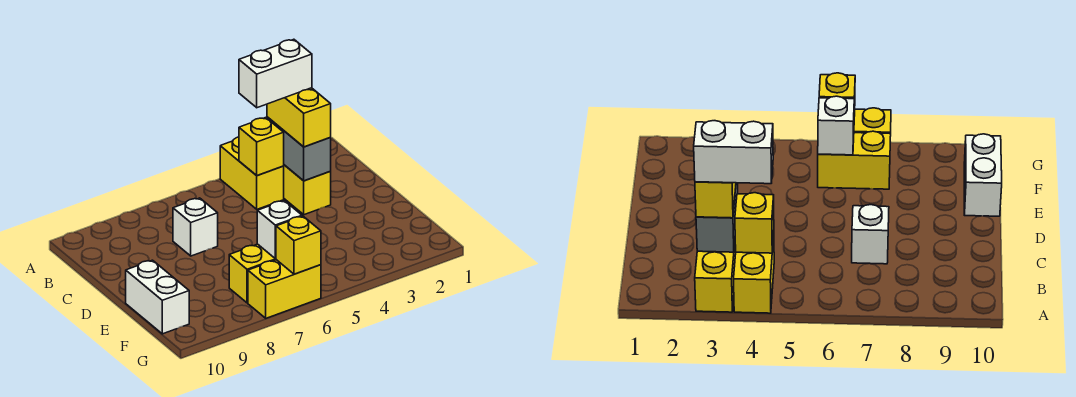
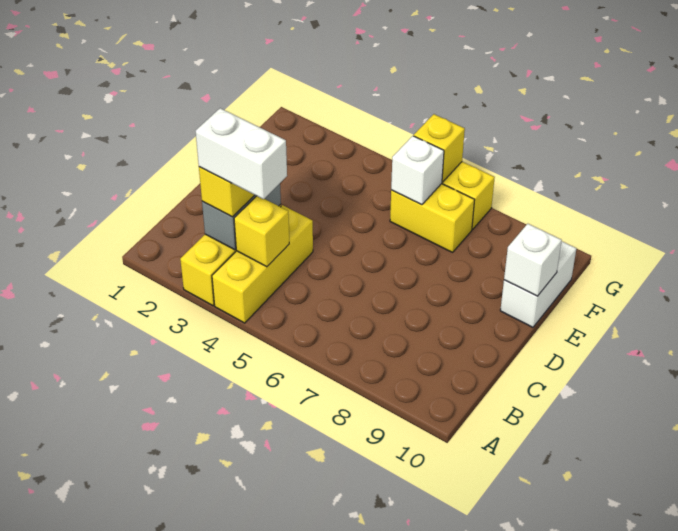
yellow 1x2 brick [220,137,284,209] -> yellow 1x3 brick [212,205,313,323]
white 1x1 brick [173,198,218,256] -> white 1x1 brick moved to [504,224,562,296]

